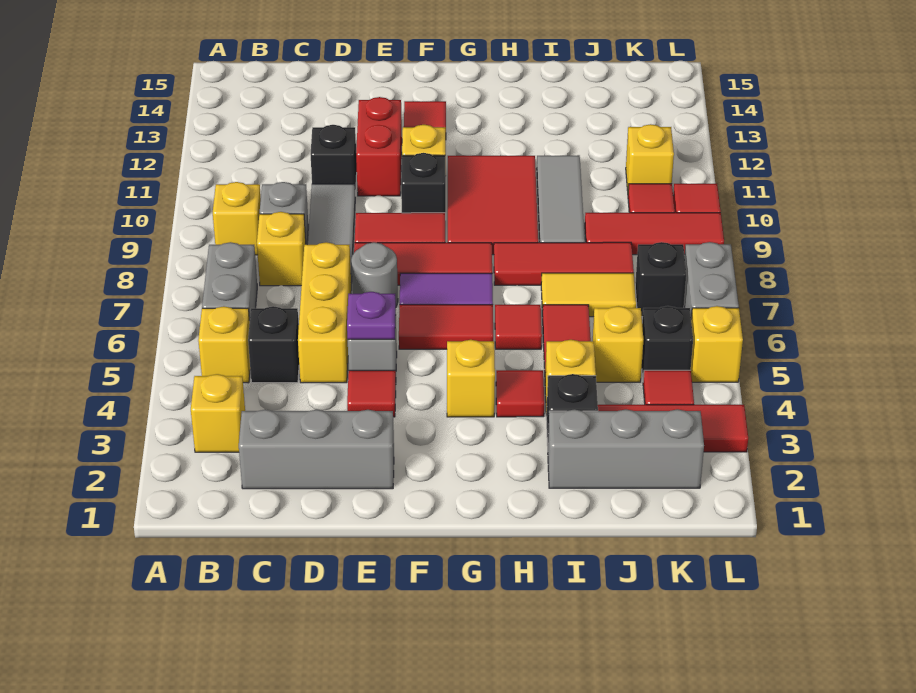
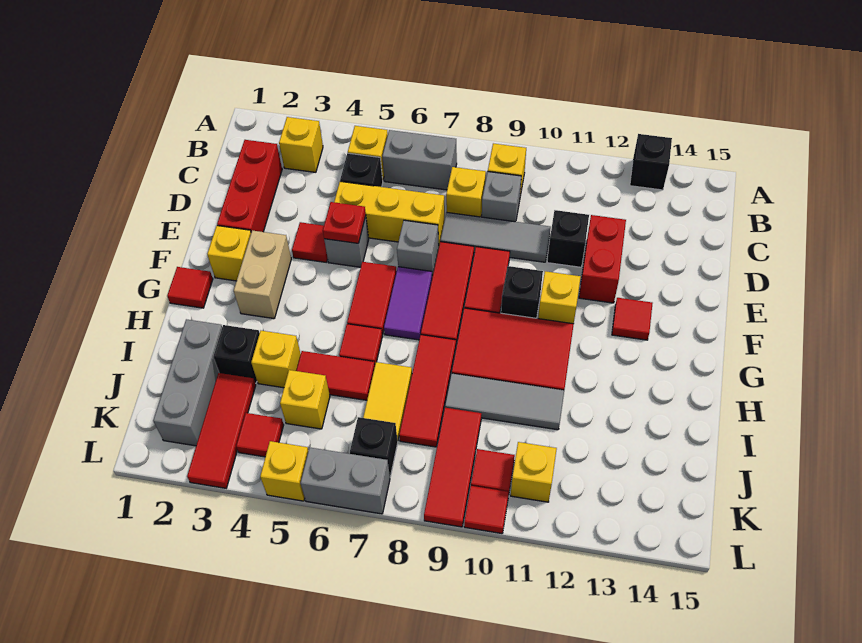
grey 1x3 brick [239,410,394,489] -> red 1x3 brick [217,140,282,232]
purple 1x1 plate [347,292,396,339] -> red 1x1 plate [323,202,366,243]
grey 1x1 round brick [351,242,398,307] -> grey 1x1 brick [397,220,439,277]
red 1x2 brick [356,97,402,196] -> red 1x2 brick turned to [579,215,626,303]
none -> tan 1x2 brick [234,230,291,319]
yellow 1x1 brick [447,340,495,417] -> yellow 1x1 brick moved to [207,226,251,281]
red 1x1 tile [496,370,544,417] -> red 1x1 tile moved to [167,267,213,308]
black 1x1 brick [642,306,693,377] -> black 1x1 brick moved to [630,134,672,190]

